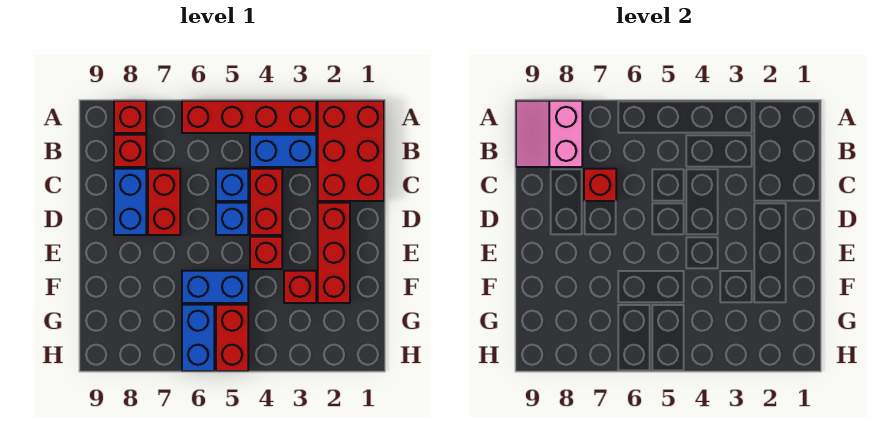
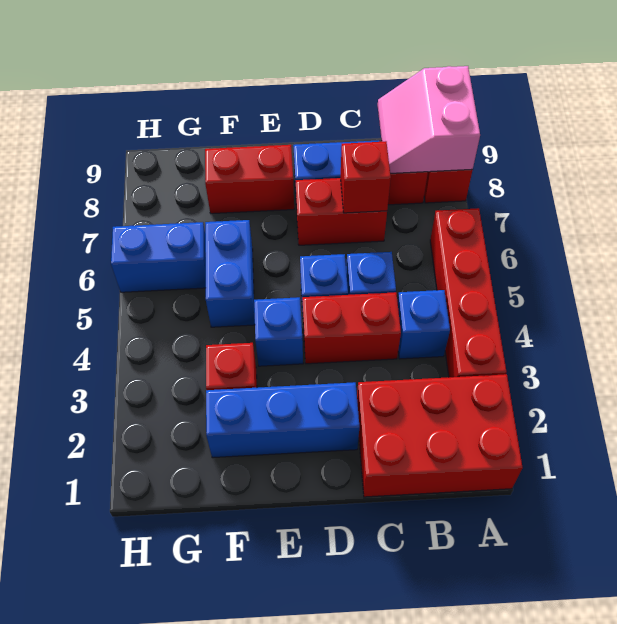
pink 2x2 slope [516,101,582,167] -> pink 2x2 slope turned to [378,66,480,173]
blue 1x2 brick [250,135,316,167] -> blue 1x1 brick [397,290,450,359]
red 1x3 brick [318,203,350,303] -> blue 1x3 brick [206,382,360,458]
red 1x1 brick [250,237,282,269] -> blue 1x1 brick [254,297,303,366]
red 1x2 brick [216,305,248,371] -> red 1x2 brick moved to [205,145,294,214]

